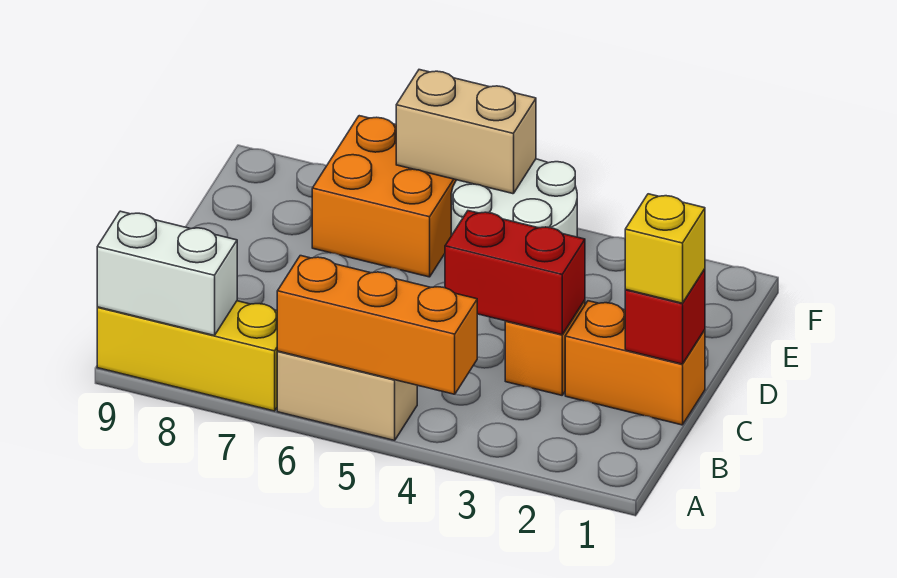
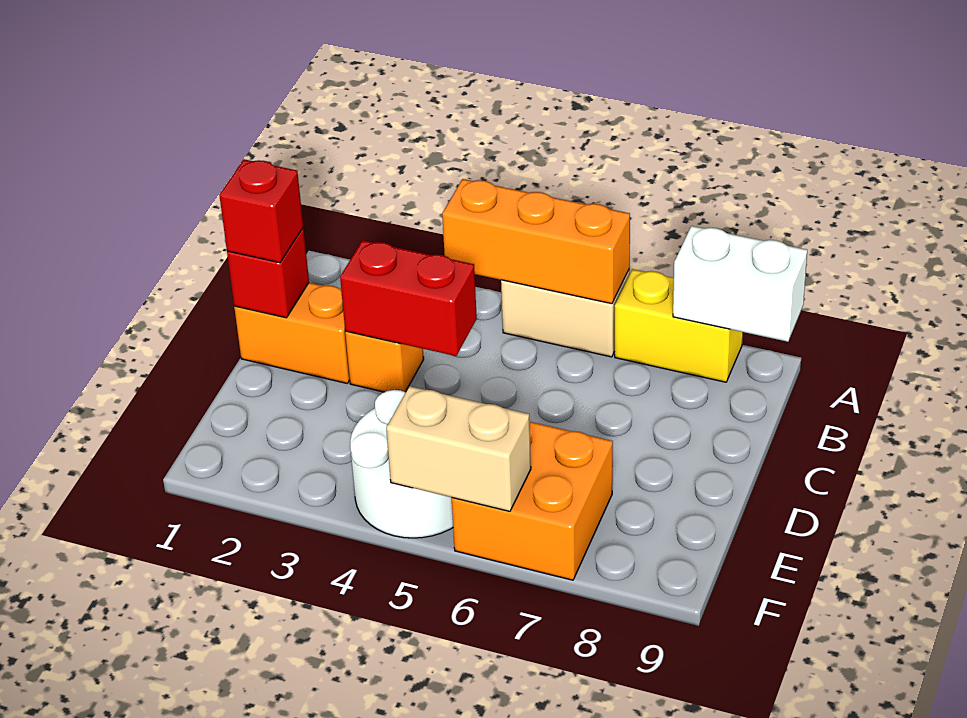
yellow 1x3 brick [97,301,278,411] -> yellow 1x2 brick [615,269,743,382]
yellow 1x1 brick [625,194,705,303] -> red 1x1 brick [219,159,303,263]

